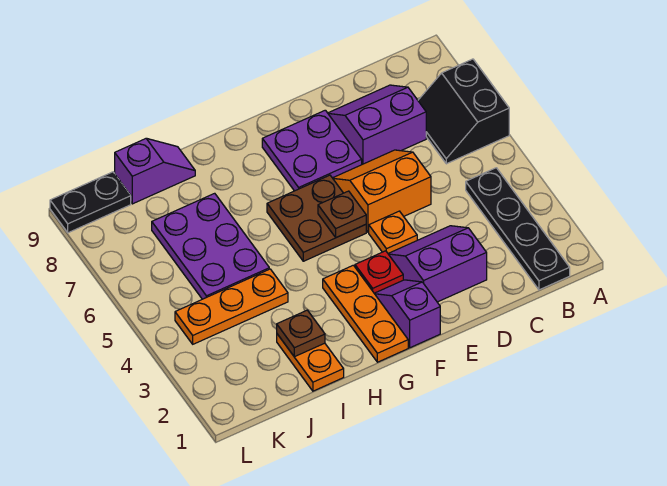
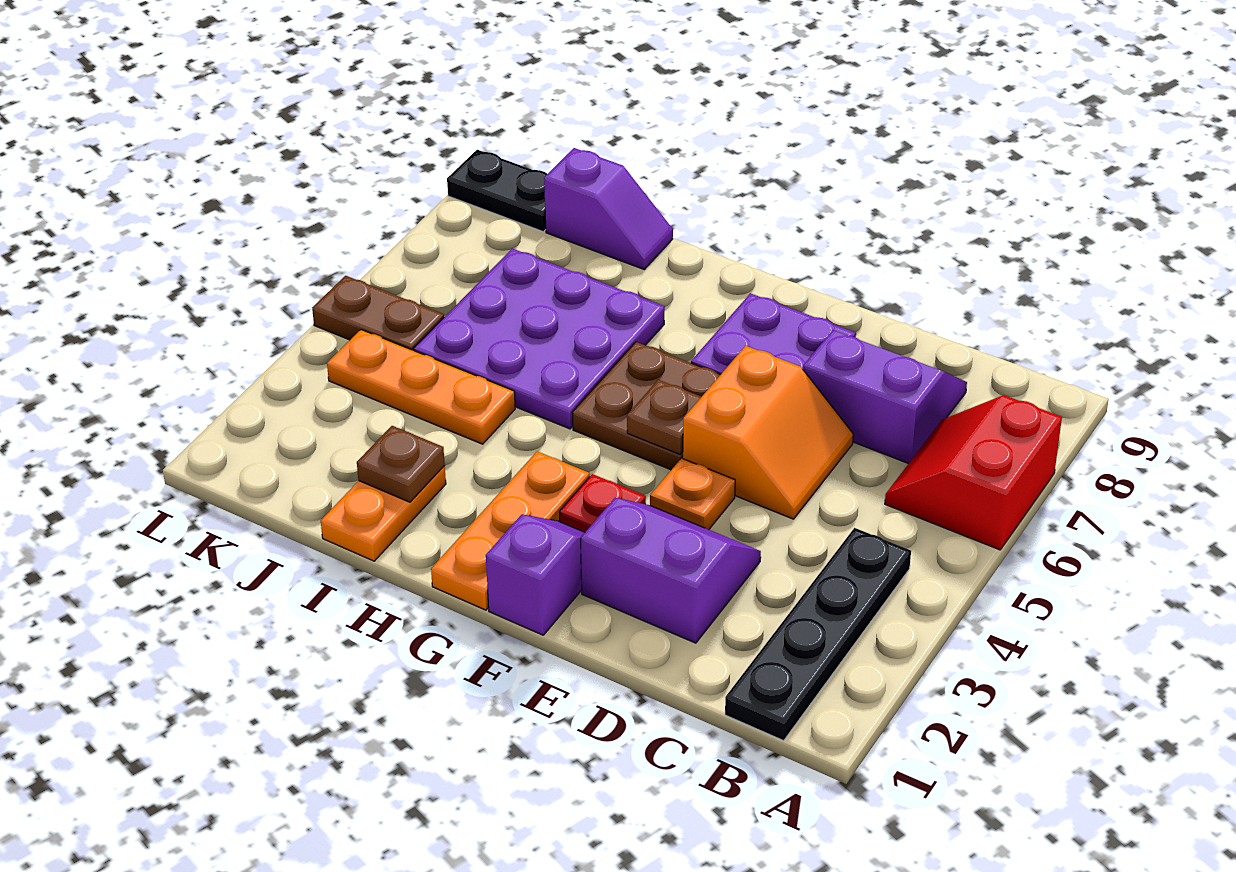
black 2x2 slope [418,59,509,164] -> red 2x2 slope [885,395,1062,550]
orange 2x2 slope [333,150,431,232] -> orange 2x2 slope turned to [683,346,853,519]
purple 2x3 plate [152,193,269,299] -> purple 3x3 plate [414,249,665,429]
none -> brown 1x2 plate [312,276,444,351]

